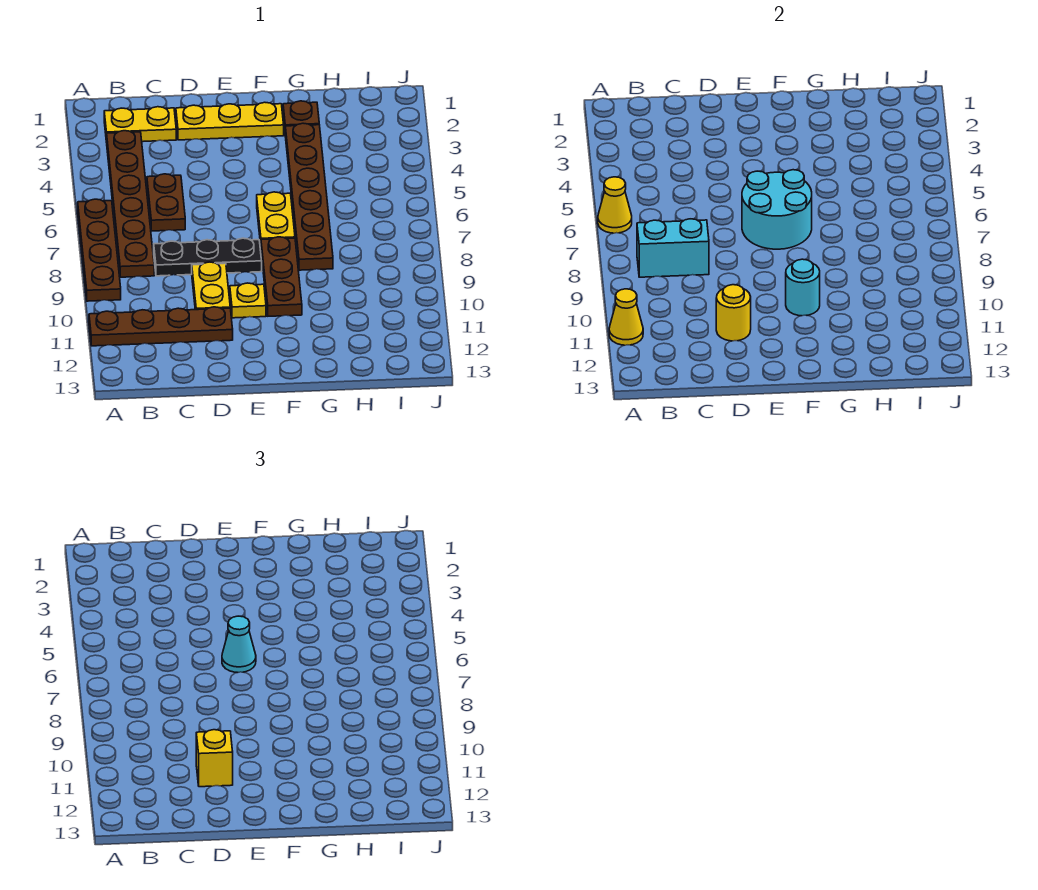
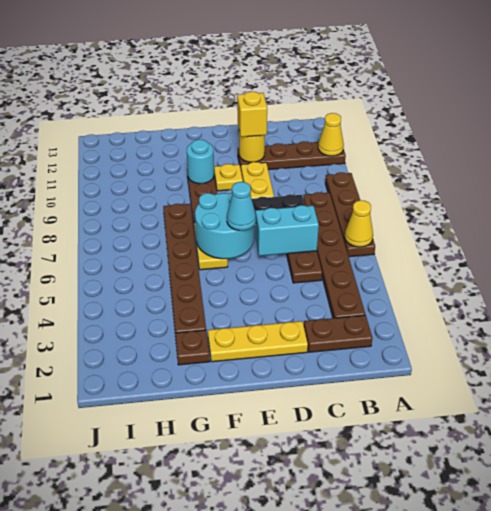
yellow 1x2 plate [104,107,176,142] -> brown 1x2 plate [304,315,372,352]
cyan 1x2 brick [637,219,709,277] -> cyan 1x2 brick moved to [255,205,319,256]

